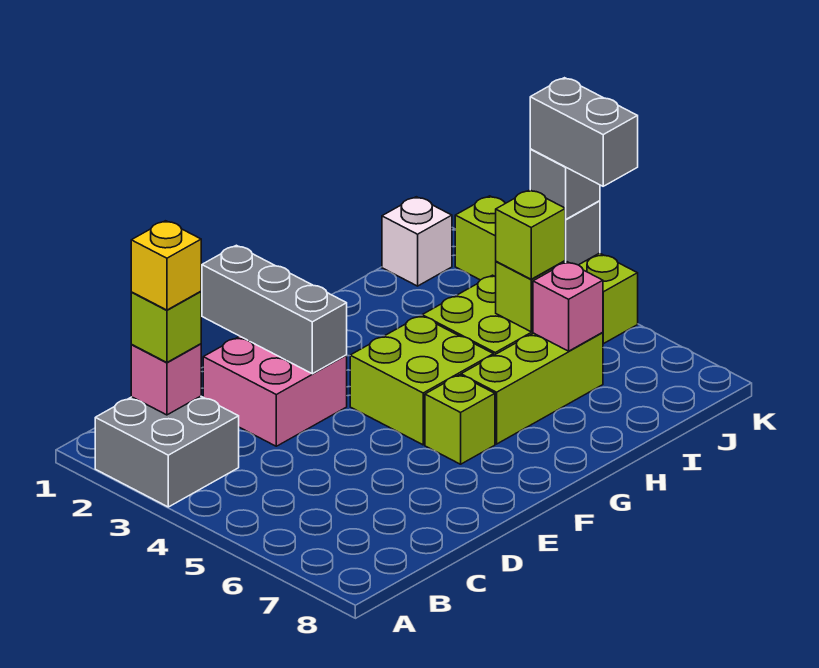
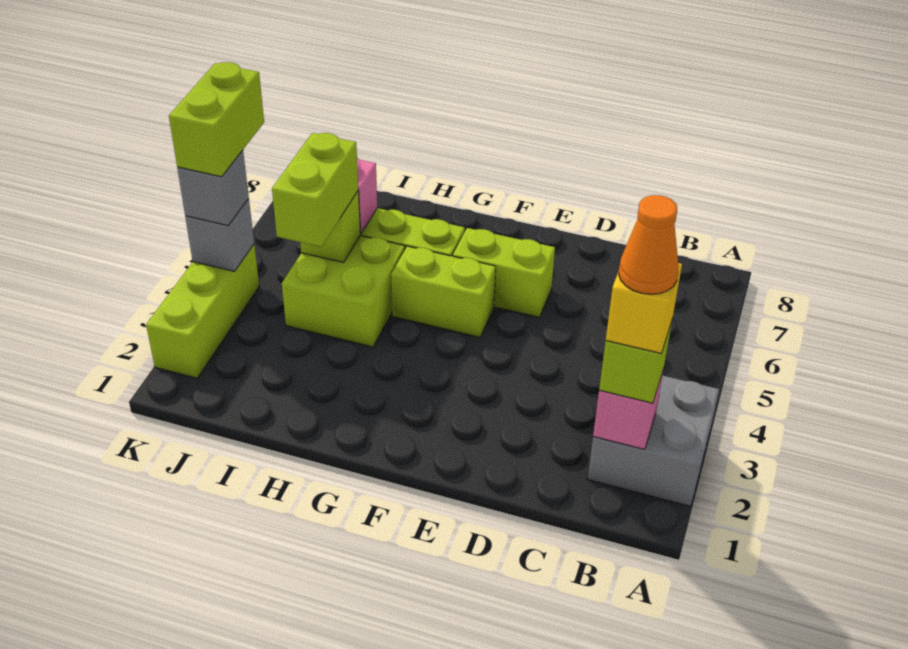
none -> orange 1x1 cone [619,195,679,294]
pink 2x2 brick [203,336,347,446] -> none
grey 1x3 brick [202,245,347,374] -> none
lime 2x2 brick [350,316,493,445] -> lime 1x2 brick [391,246,496,337]
lime 1x1 brick [425,375,495,464] -> lime 1x2 brick [453,228,555,317]
lime 1x1 brick [496,190,565,279] -> lime 1x2 brick [272,133,358,247]
white 1x1 brick [382,197,452,286] -> none
lime 1x4 brick [455,196,638,344] -> lime 1x3 brick [146,245,259,378]
grey 1x2 brick [530,78,638,186] -> lime 1x2 brick [169,62,264,177]

